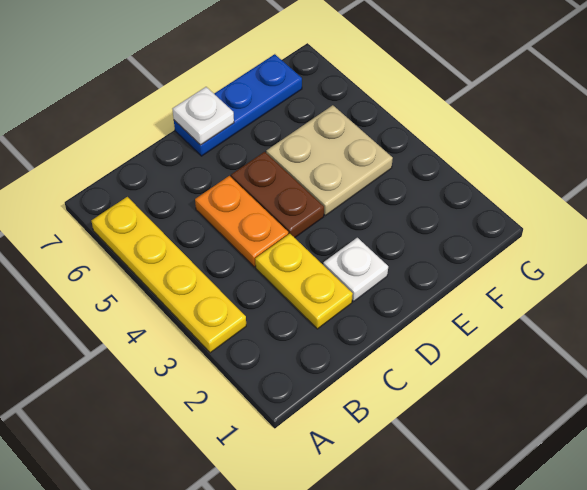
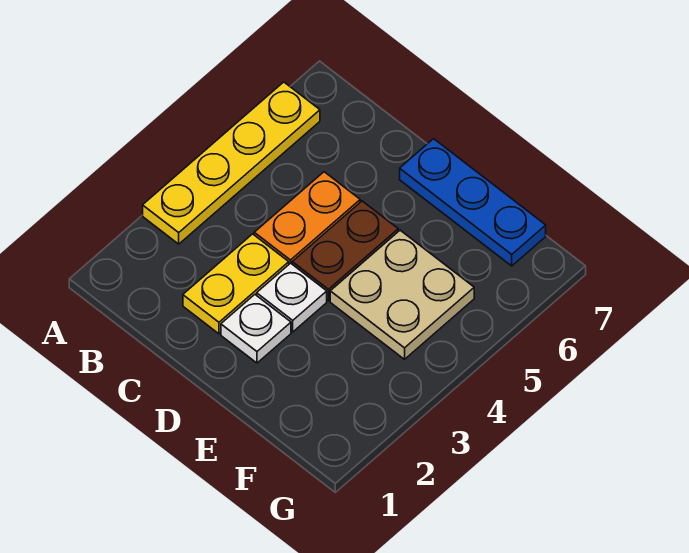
white 1x1 plate [173,87,234,145] -> white 1x1 plate moved to [257,263,327,332]

